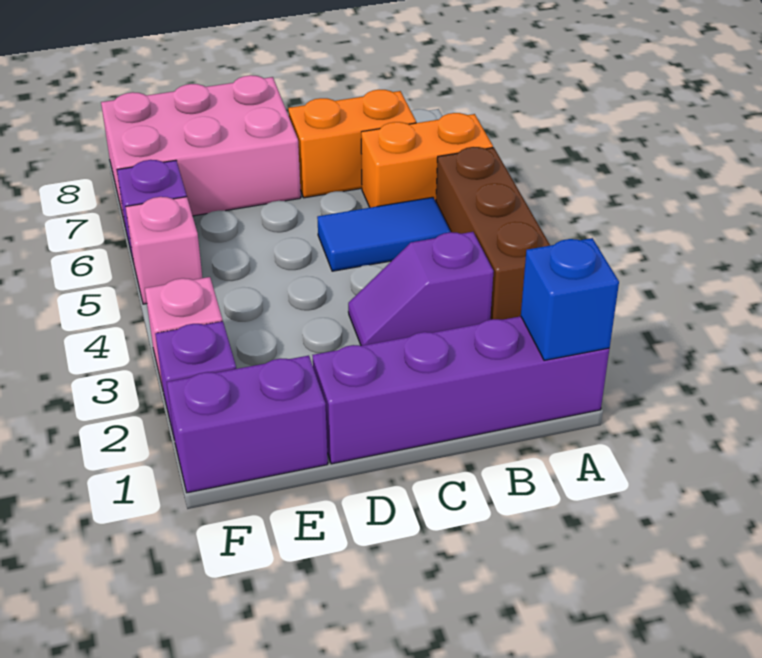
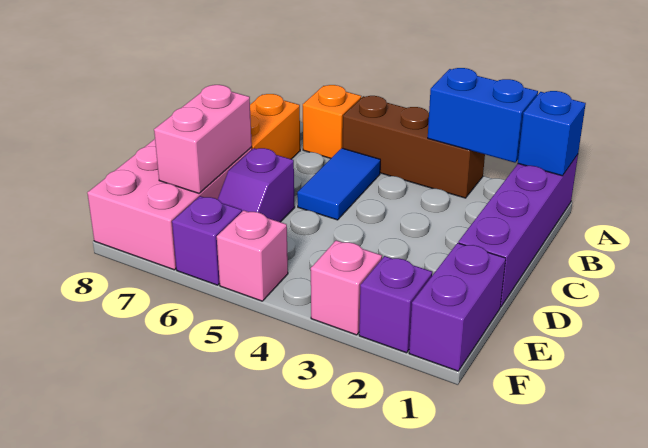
none -> blue 1x2 brick [428,68,538,163]
orange 1x2 brick [361,113,493,208] -> orange 1x1 brick [303,85,361,158]
purple 1x2 slope [348,232,494,346] -> purple 1x2 slope moved to [218,148,295,222]
none -> pink 1x2 brick [154,85,252,193]

